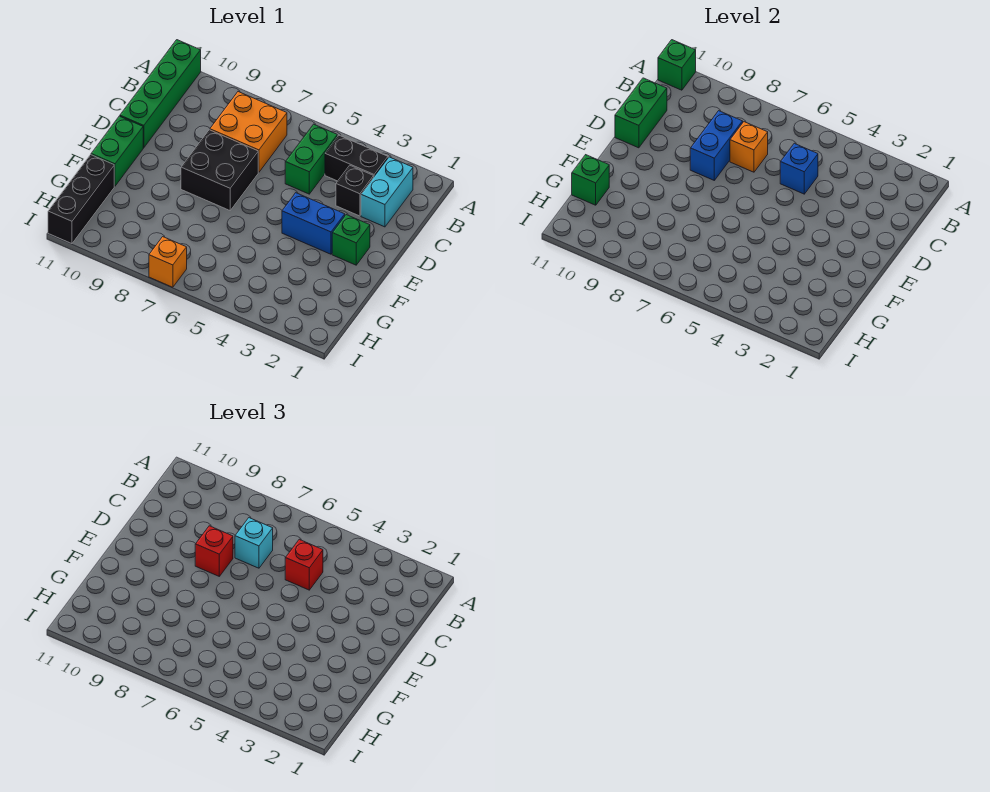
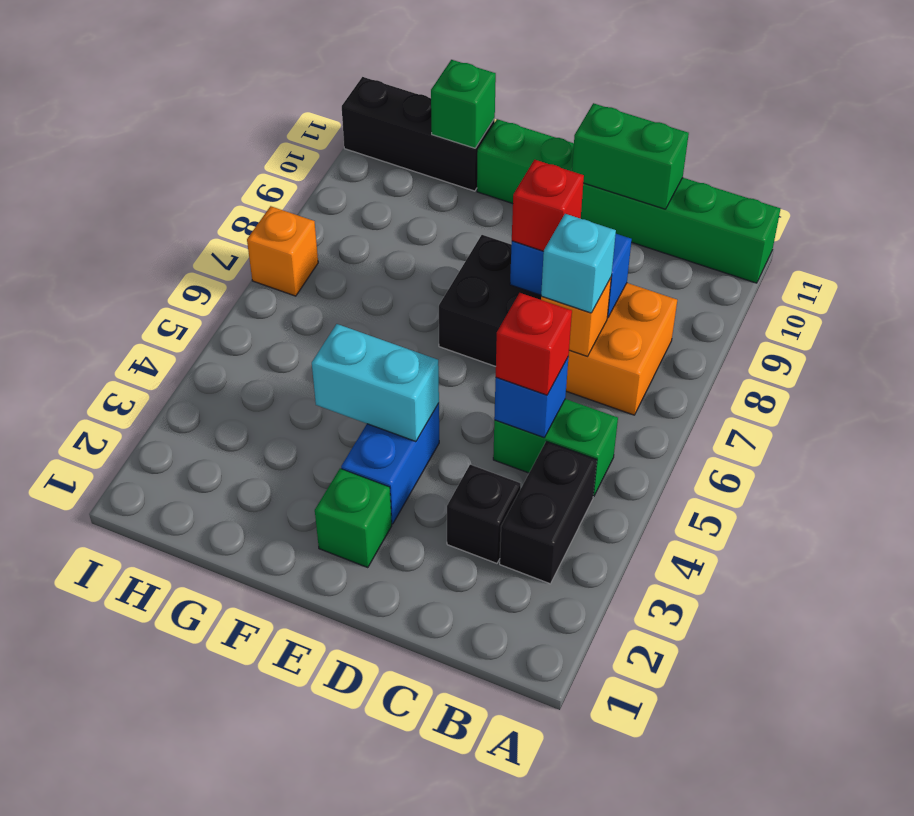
green 1x1 brick [658,40,696,90] -> none
cyan 1x2 brick [361,157,413,227] -> cyan 1x2 brick moved to [312,324,439,442]

